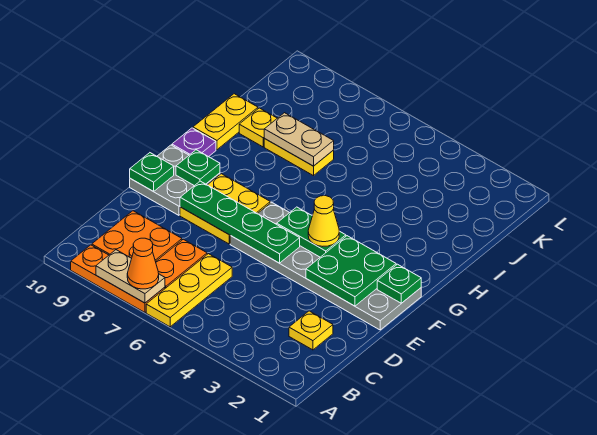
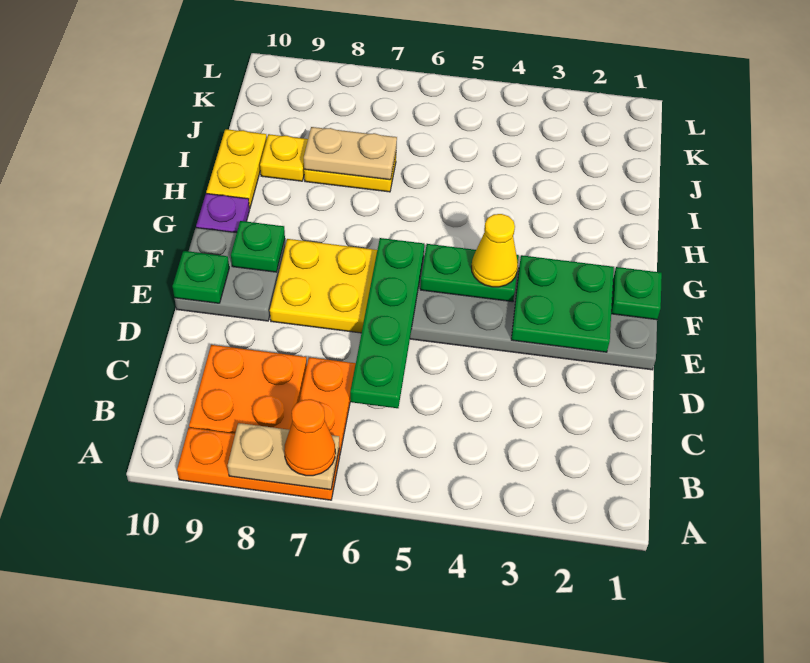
yellow 1x3 plate [146,254,232,327] -> none
yellow 1x1 plate [289,311,333,350] -> none
green 1x4 plate [180,181,300,263] -> green 1x4 plate turned to [350,238,424,408]

